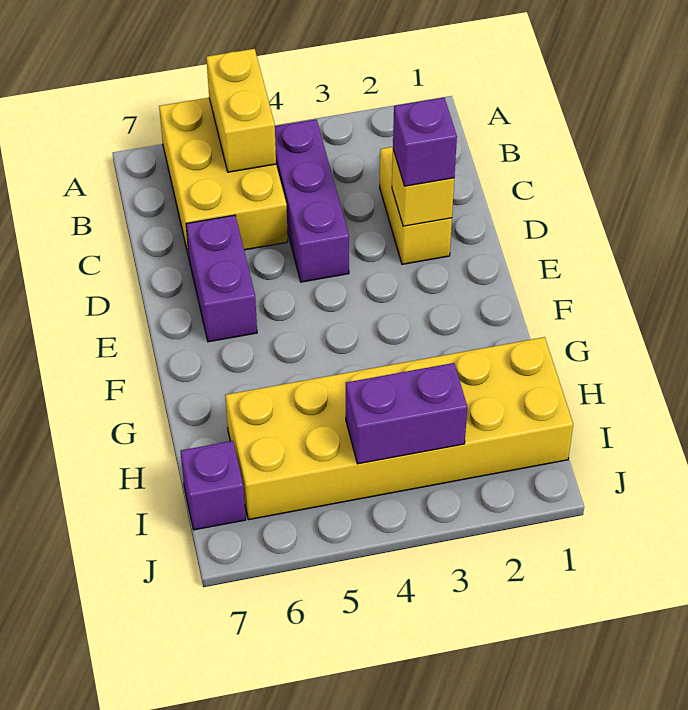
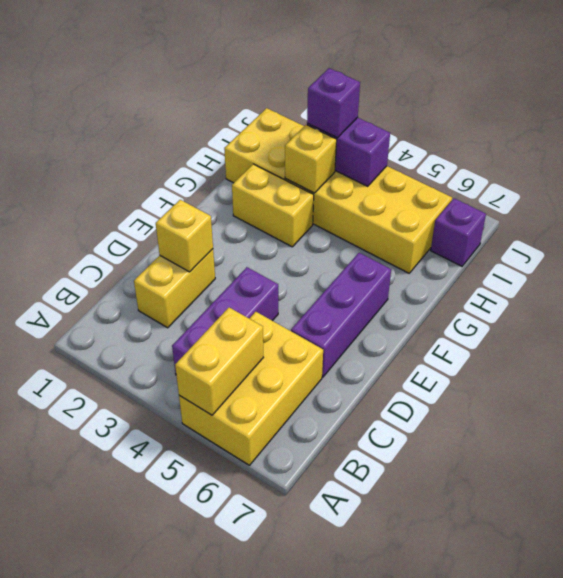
purple 1x1 brick [393,98,457,186] -> purple 1x1 brick moved to [307,68,360,138]
purple 1x2 brick [186,215,257,342] -> purple 1x3 brick [291,253,391,377]
none -> yellow 1x2 brick [232,164,314,247]
none -> yellow 1x1 brick [285,125,337,193]

